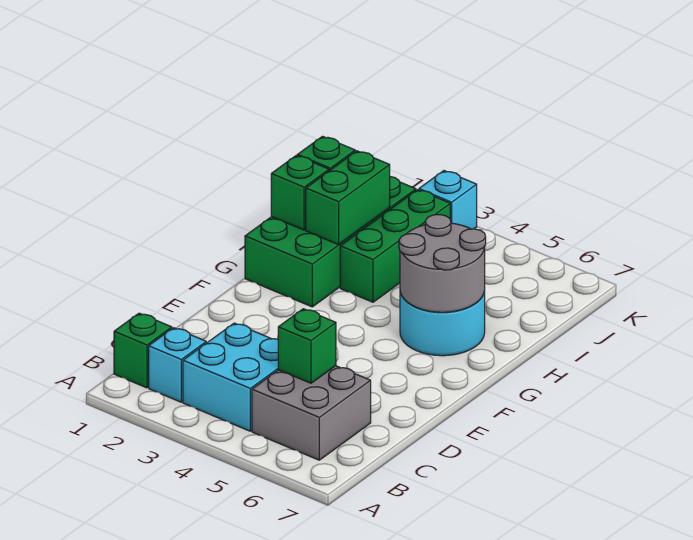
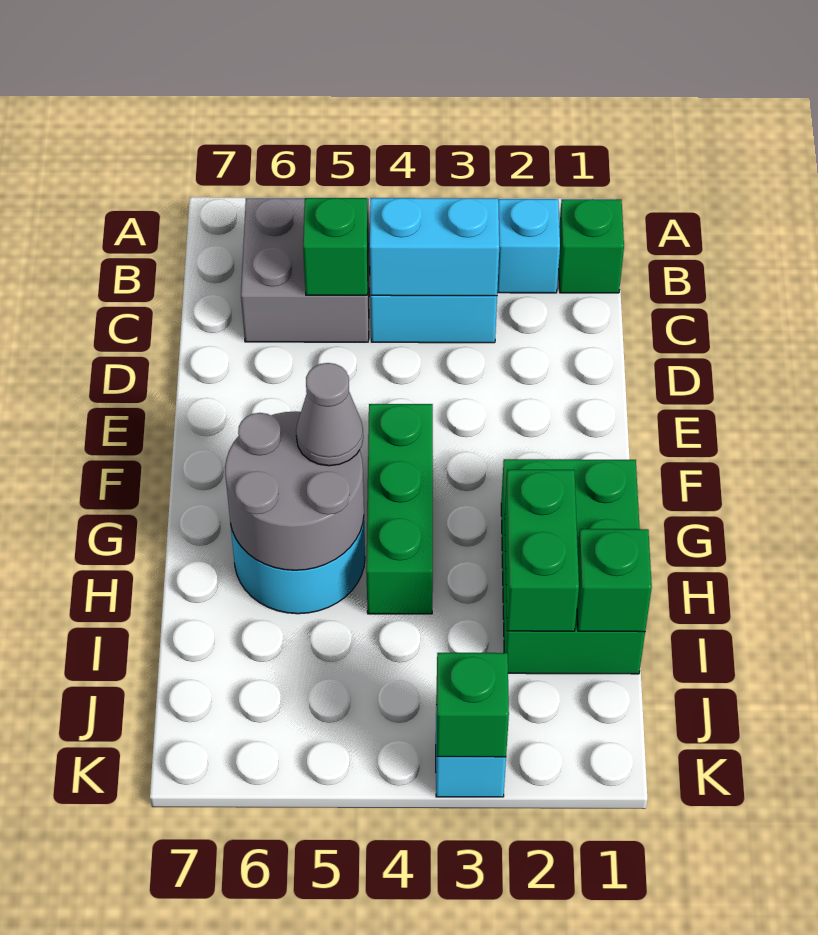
none -> cyan 1x2 brick [370,198,499,296]
green 2x4 brick [245,177,416,307] -> green 2x3 brick [501,459,645,674]
none -> grey 1x1 cone [296,363,363,466]
green 1x1 brick [271,155,329,230] -> green 1x1 brick moved to [436,653,509,757]
green 1x3 brick [340,190,450,302] -> green 1x3 brick moved to [366,404,433,614]

